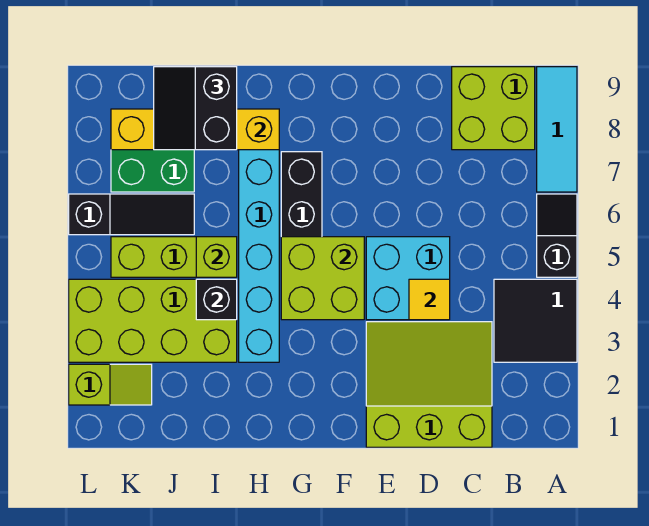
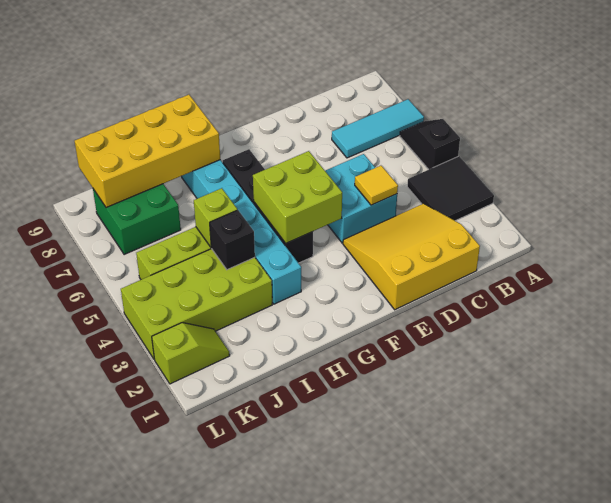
cyan 1x3 tile [537,67,577,192] -> cyan 1x3 tile turned to [332,99,424,158]
lime 2x2 brick [452,67,535,150] -> none
lime 3x3 slope [366,322,492,447] -> yellow 3x3 slope [343,203,480,310]
yellow 1x4 brick [111,109,279,150] -> yellow 2x4 brick [75,95,220,208]
black 2x2 slope [154,67,237,150] -> none
black 1x3 slope [69,194,194,235] -> none

